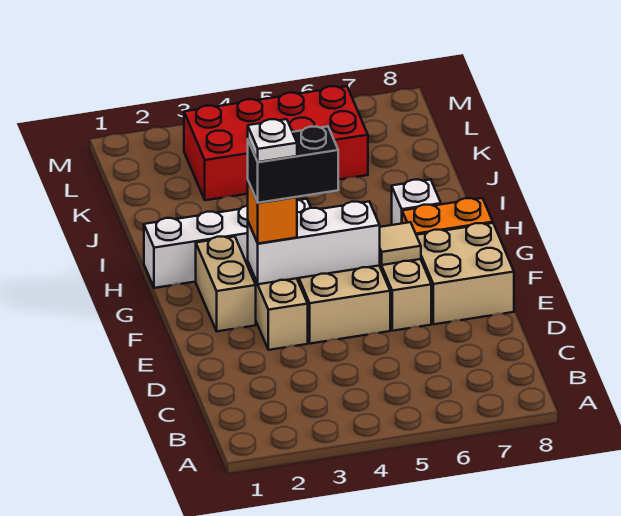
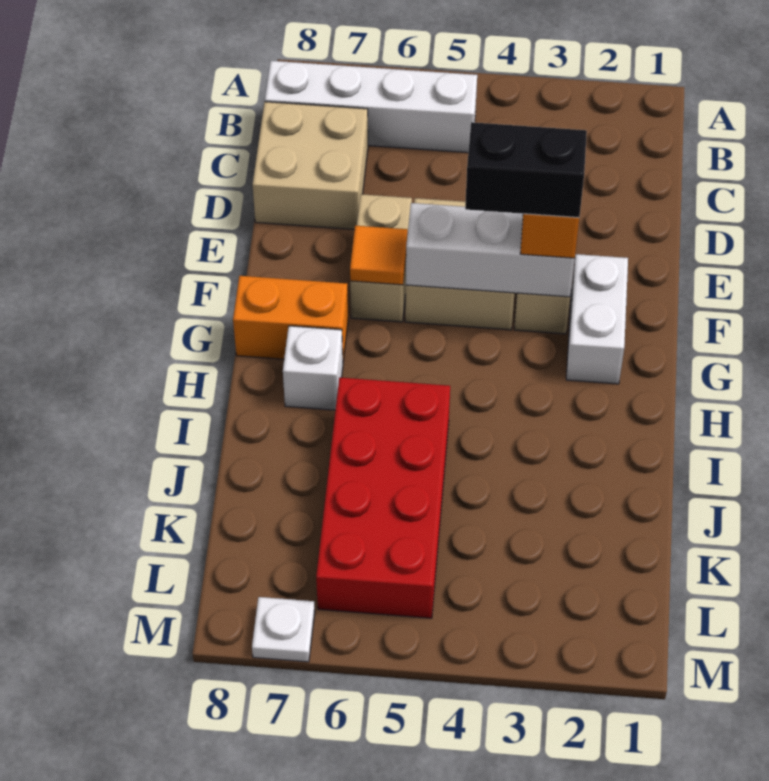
tan 2x2 brick [416,223,514,324] -> tan 2x2 brick moved to [253,102,368,230]
tan 1x2 brick [196,237,256,331] -> white 1x2 brick [566,254,628,384]
white 1x1 plate [248,119,297,162] -> white 1x1 plate moved to [252,597,315,662]
tan 1x1 tile [380,222,421,265] -> orange 1x1 tile [350,225,408,285]
white 1x4 brick [144,199,311,288] -> white 1x4 brick moved to [265,61,477,153]
red 2x4 brick [184,86,368,200] -> red 2x4 brick turned to [316,377,450,618]

